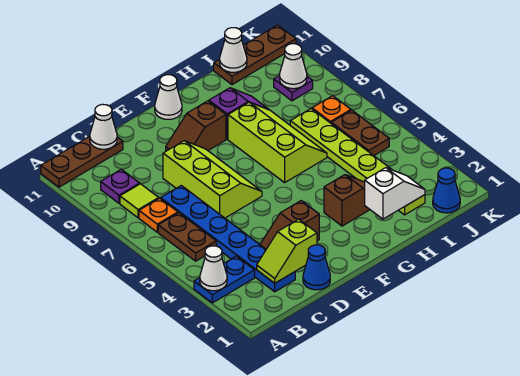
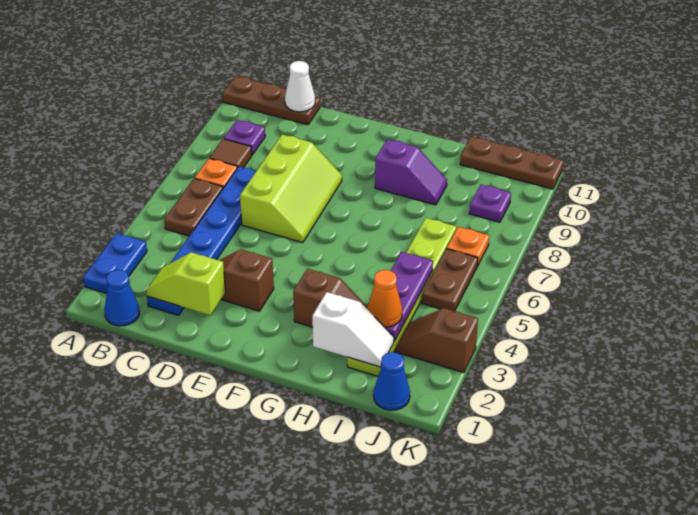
blue 1x2 plate [194,256,255,303] -> blue 1x2 plate turned to [83,233,147,293]
white 1x1 cone [200,246,227,291] -> none
lime 1x1 tile [120,184,159,218] -> brown 1x1 tile [209,139,252,168]
blue 1x1 cone [303,245,330,290] -> blue 1x1 cone moved to [105,270,140,326]
brown 1x2 slope [166,101,226,151] -> brown 1x2 slope moved to [396,308,478,373]
white 1x1 cone [155,75,182,119] -> none
lime 2x3 slope [228,102,327,183] -> none
none -> purple 1x3 plate [385,252,433,341]
none -> orange 1x1 cone [367,270,402,327]
white 1x1 cone [220,28,247,72] -> none
white 1x1 cone [280,44,307,89] -> none

